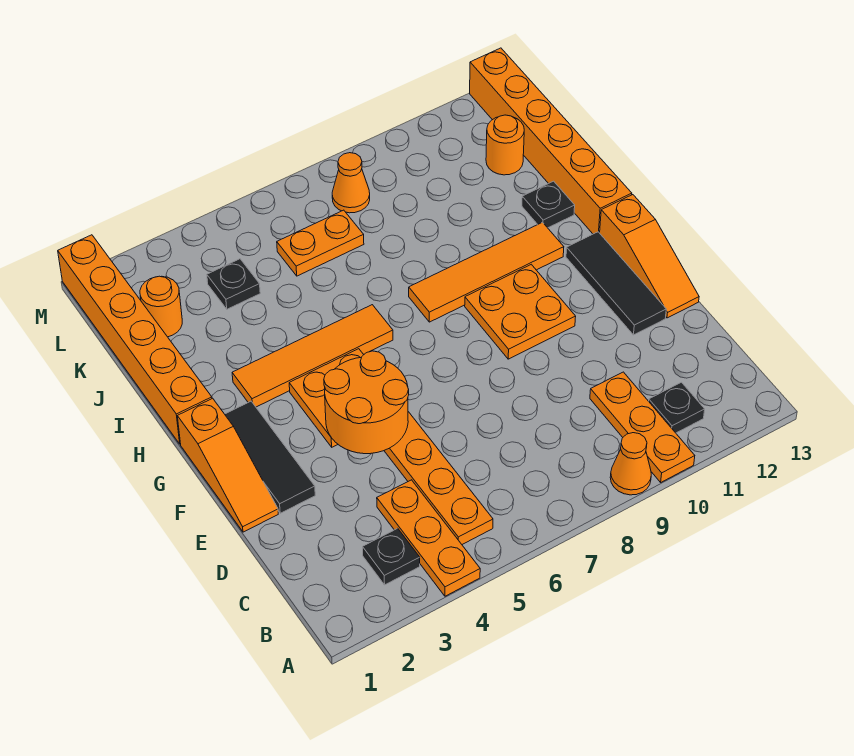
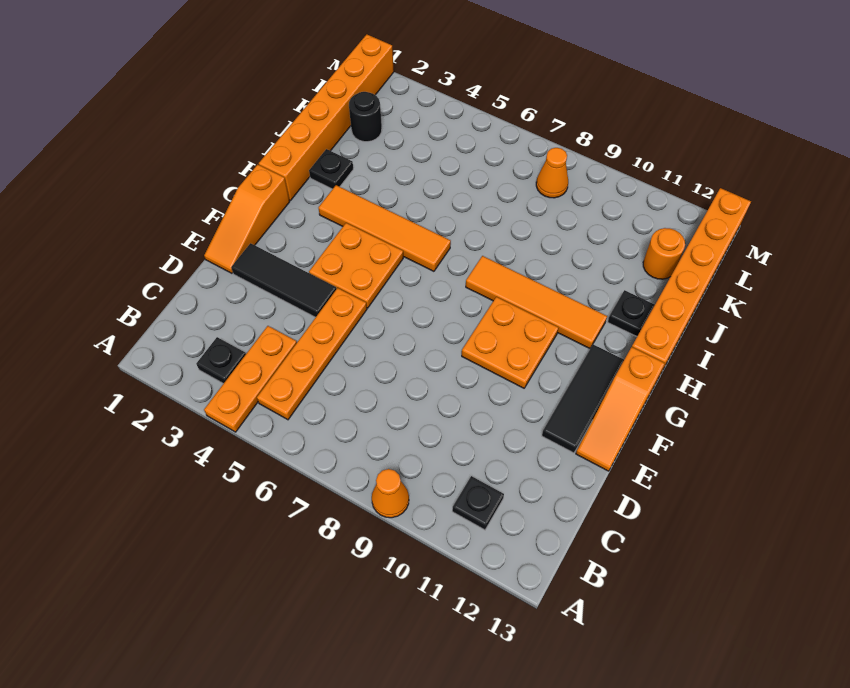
orange 1x3 plate [590,372,695,482] -> none
black 1x3 tile [225,401,315,513] -> black 1x3 tile turned to [231,243,336,317]
orange 2x2 round brick [324,351,409,454] -> none
orange 1x1 round brick [140,276,182,337] -> black 1x1 round brick [349,92,382,142]
black 1x1 plate [207,259,260,309] -> black 1x1 plate moved to [309,149,353,189]
orange 1x2 plate [277,210,364,276] -> none

